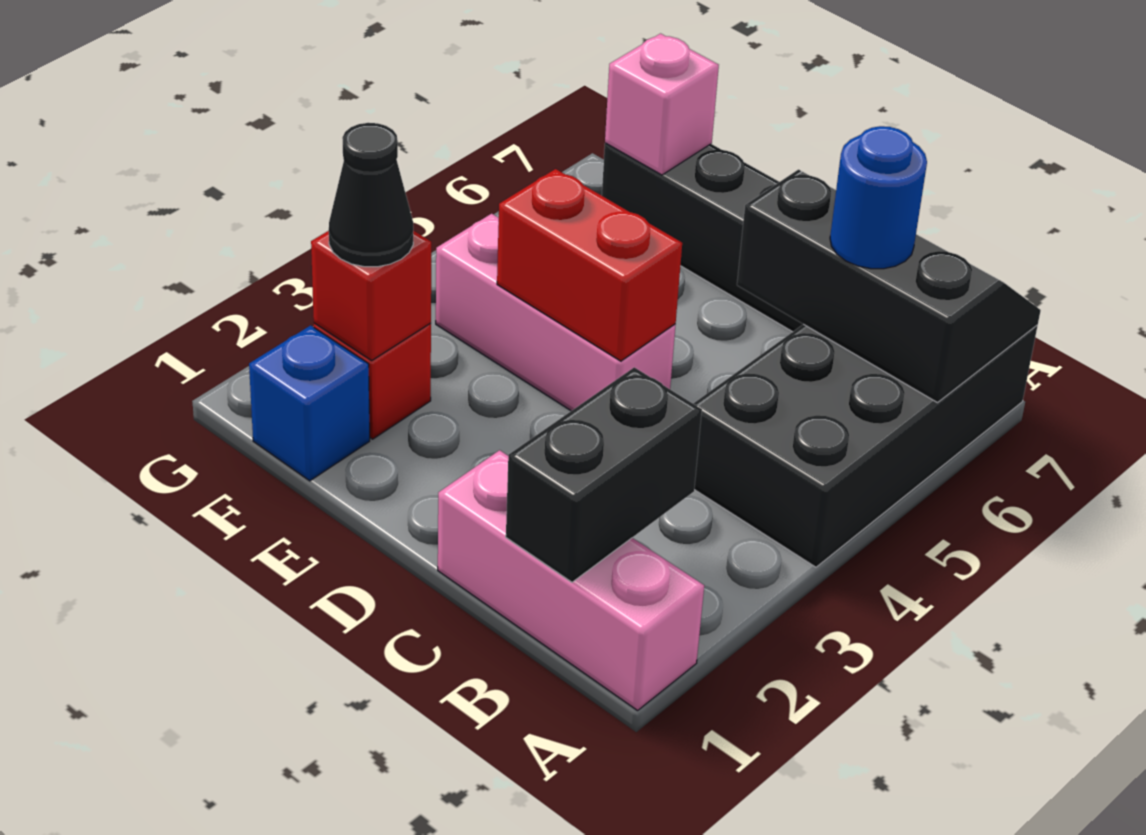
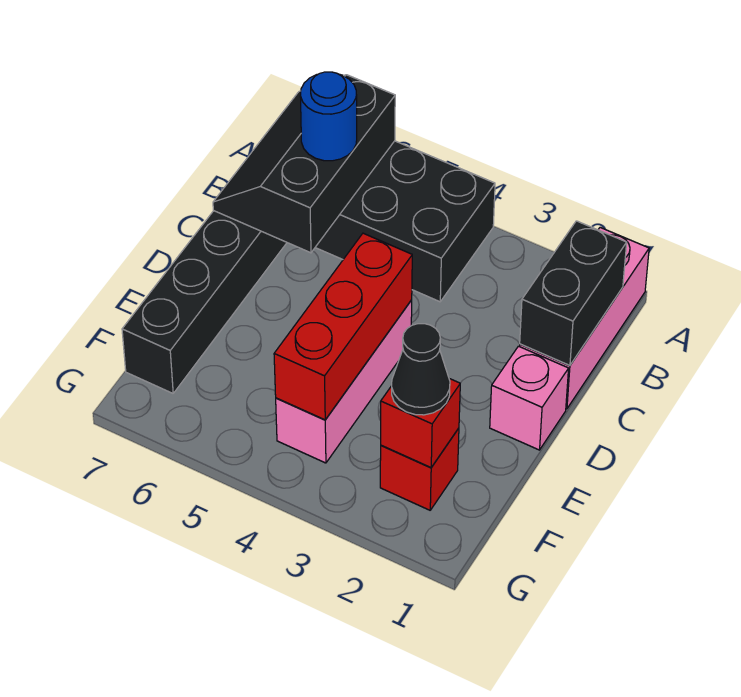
black 1x2 brick [506,367,702,582] -> black 1x2 brick turned to [520,221,627,365]
red 1x2 brick [497,169,682,361] -> red 1x3 brick [274,233,412,420]
blue 1x1 brick [249,325,370,481] -> none
pink 1x1 brick [605,34,719,175] -> pink 1x1 brick moved to [490,346,569,450]

